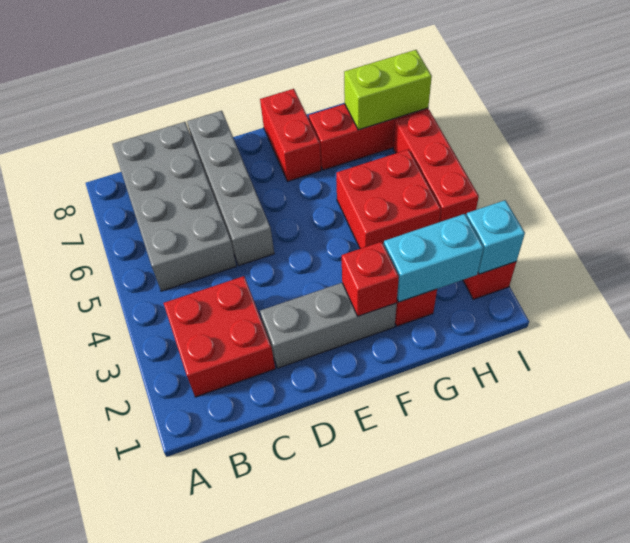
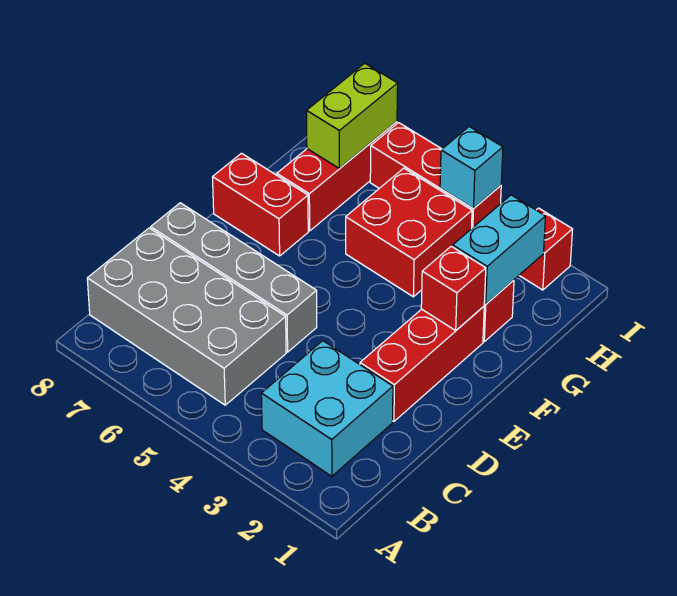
red 2x2 brick [164,276,275,397] -> cyan 2x2 brick [261,341,393,476]
grey 1x3 brick [260,283,397,368] -> red 1x3 brick [360,306,484,421]
cyan 1x1 brick [466,200,525,274] -> cyan 1x1 brick moved to [440,127,503,209]

